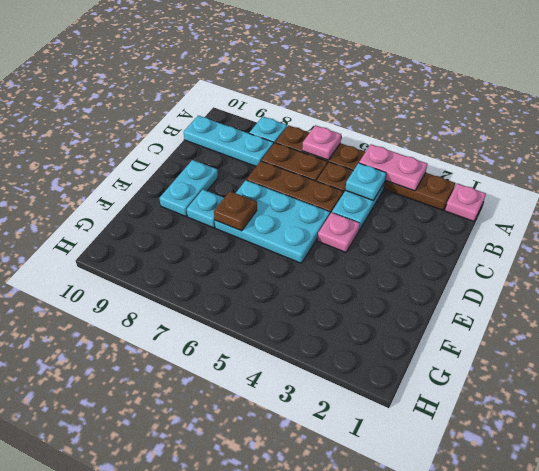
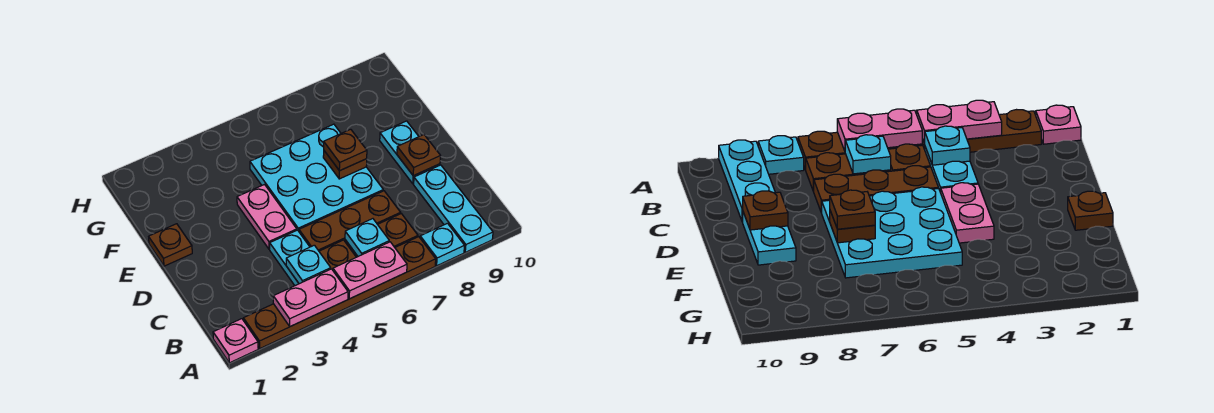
pink 1x1 plate [302,125,341,160] -> pink 1x2 plate [333,242,407,299]
cyan 1x3 plate [184,116,274,166] -> cyan 1x3 plate turned to [414,165,493,252]
pink 1x1 plate [317,212,360,252] -> pink 1x2 plate [237,185,297,249]
cyan 2x3 plate [215,180,330,263] -> cyan 3x3 plate [250,124,383,231]
none -> brown 1x1 plate [397,135,441,176]
none -> brown 1x1 plate [149,224,192,266]
none -> brown 1x1 plate [324,129,367,171]
cyan 1x1 plate [187,190,224,228] -> cyan 1x1 plate moved to [345,219,389,256]

